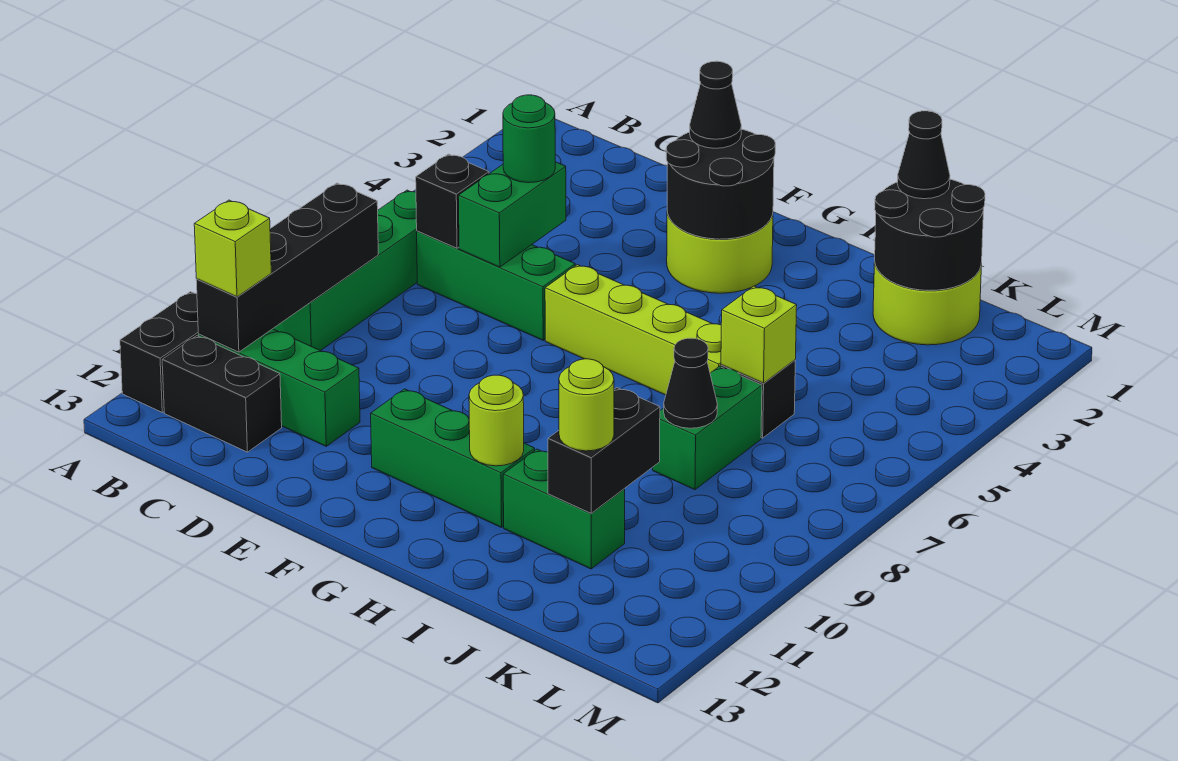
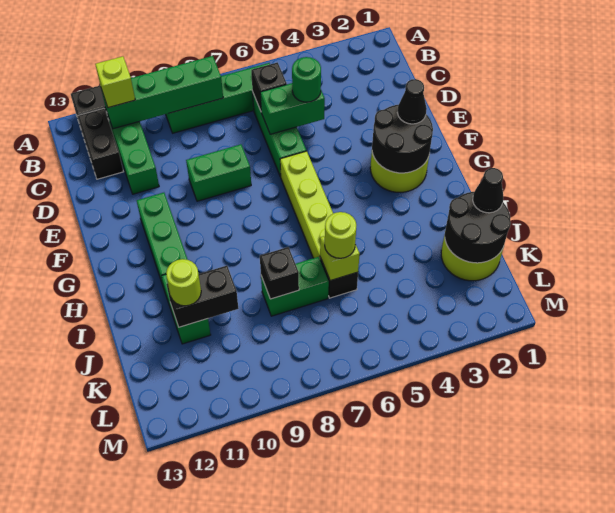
black 1x4 brick [196,183,378,352] -> green 1x4 brick [101,56,223,129]
none -> green 1x2 brick [186,144,251,201]
lime 1x1 round brick [469,375,524,466] -> lime 1x1 round brick moved to [325,212,356,258]
black 1x1 cone [664,338,718,428] -> black 1x1 brick [260,247,299,299]

